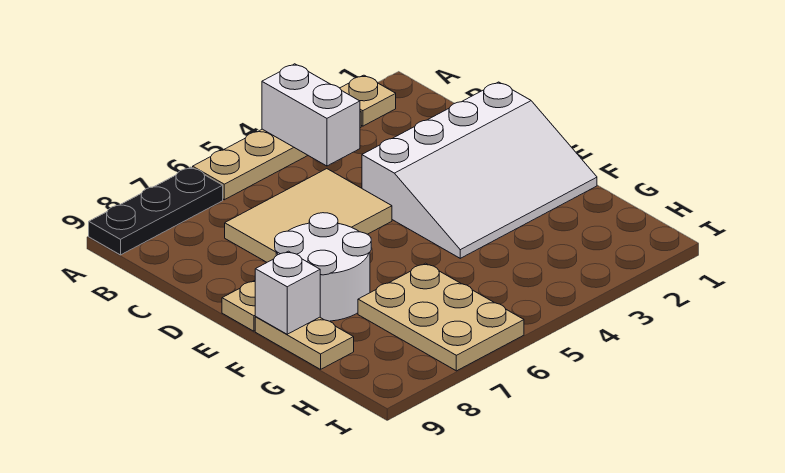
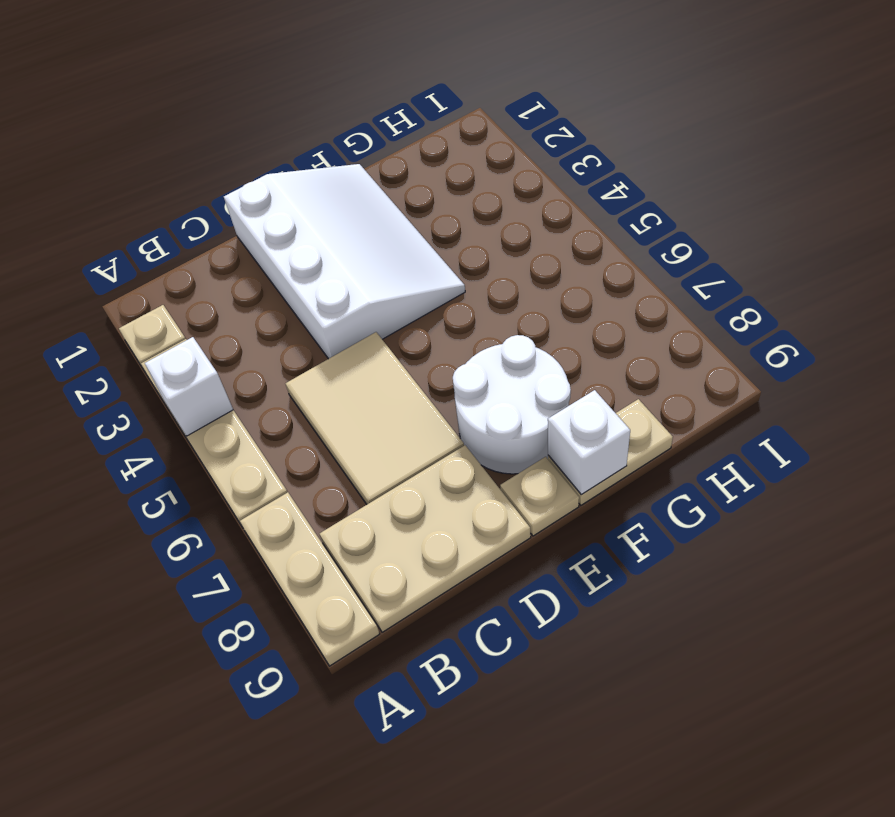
white 1x2 brick [262,64,360,166] -> white 1x1 brick [145,337,233,436]
black 1x3 plate [89,167,223,255] -> tan 1x3 plate [240,492,380,666]
tan 2x3 plate [358,263,524,371] -> tan 2x3 plate moved to [320,445,531,632]

